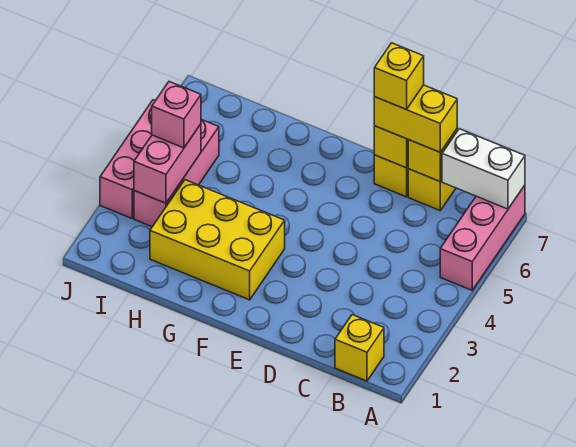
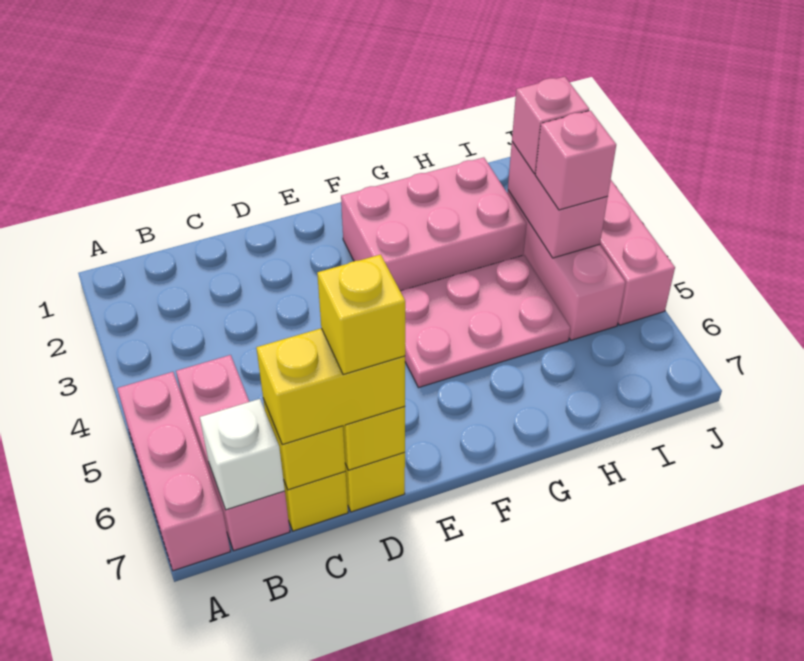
white 1x2 brick [442,129,525,209] -> white 1x1 brick [200,399,285,510]
yellow 1x1 brick [335,315,384,381] -> none
none -> pink 1x3 brick [176,355,290,550]
yellow 2x3 brick [150,180,285,300] -> pink 2x3 brick [341,157,527,291]
none -> pink 2x3 plate [400,255,570,388]
none -> pink 1x1 brick [512,77,589,173]

